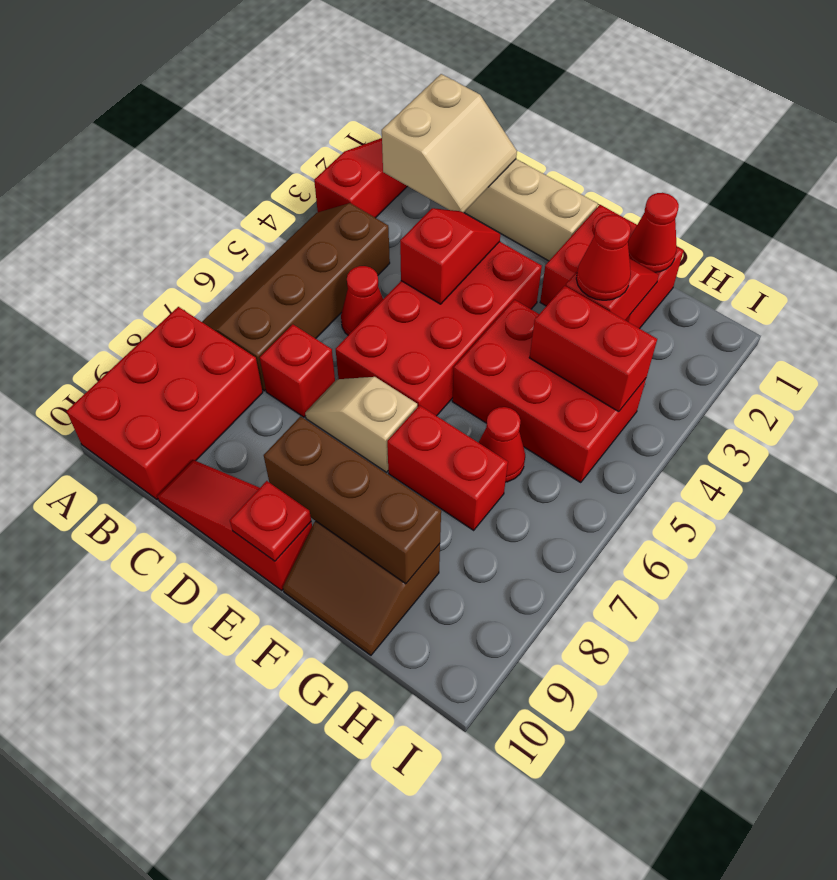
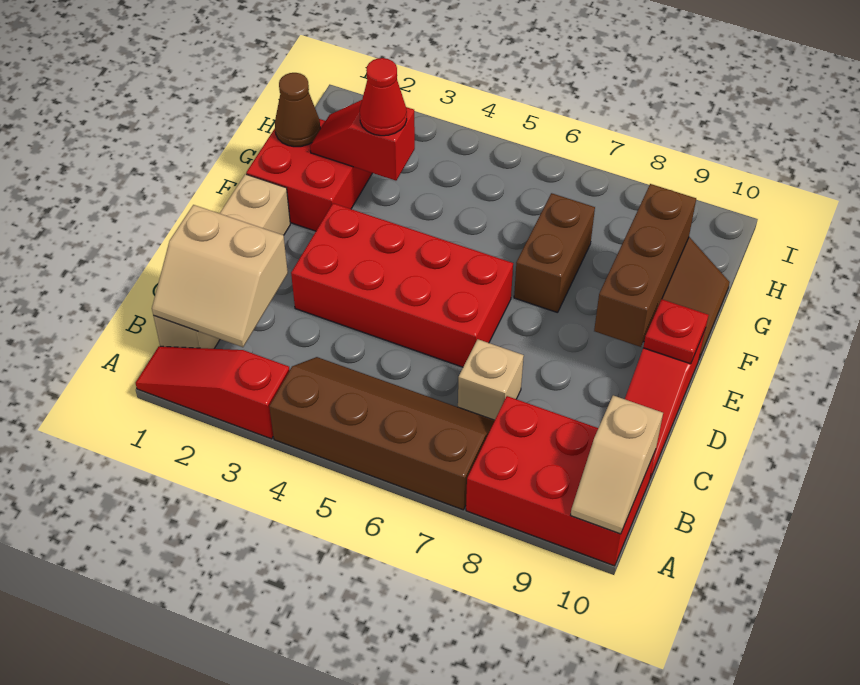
brown 2x4 slope [202,203,390,391] -> brown 2x4 slope turned to [269,357,495,510]
tan 2x2 slope [382,74,517,213] -> tan 2x2 slope turned to [152,205,288,347]
red 1x1 cone [341,266,383,335] -> none
red 1x1 brick [260,324,335,417] -> tan 1x1 brick [458,339,524,420]
red 1x2 slope [400,208,500,304] -> none
tan 1x2 slope [305,377,417,472] -> tan 1x2 slope moved to [571,395,663,534]
red 2x3 brick [452,300,646,483] -> none
red 1x2 brick [387,405,508,530] -> brown 1x2 brick [514,193,595,313]
red 1x1 cone [628,193,679,272] -> brown 1x1 cone [275,73,320,147]
red 1x2 brick [529,286,657,412] -> none
red 1x1 cone [478,407,525,482] -> none

